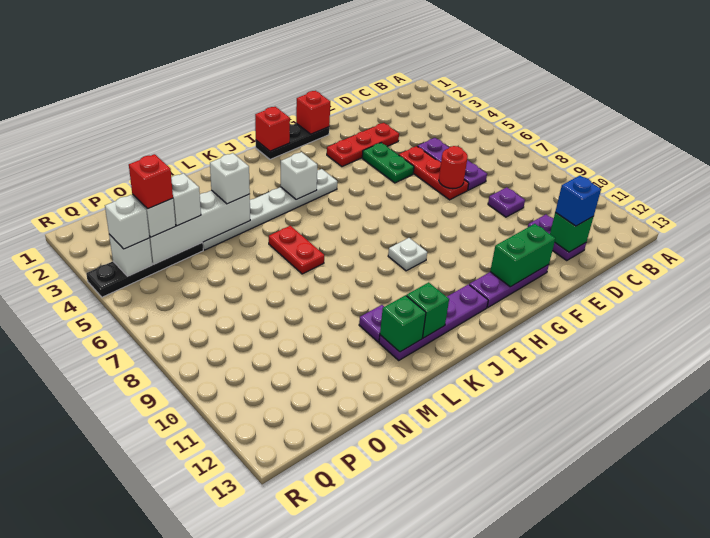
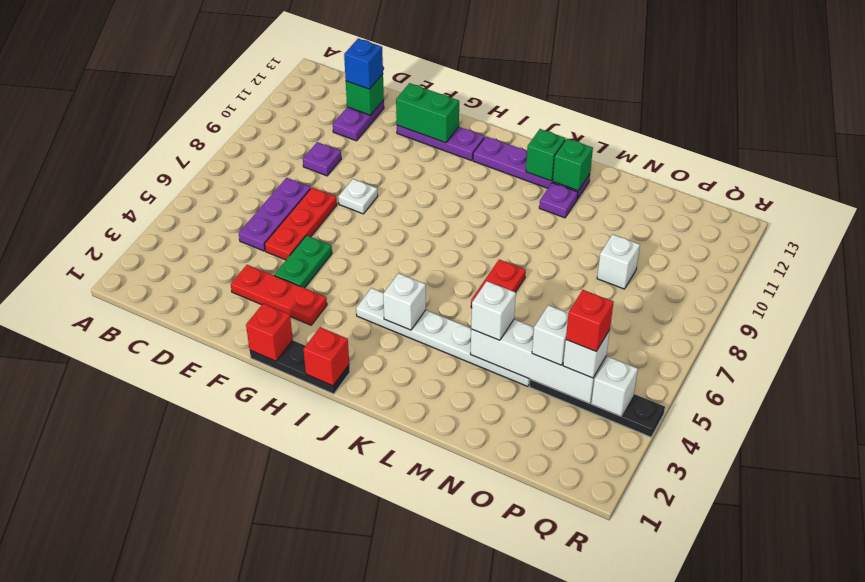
red 1x1 round brick [439,146,468,189] -> none
white 1x1 plate [388,238,427,271] -> white 1x1 plate moved to [338,179,378,214]
white 1x1 brick [105,195,149,249] -> white 1x1 brick moved to [597,234,640,289]

